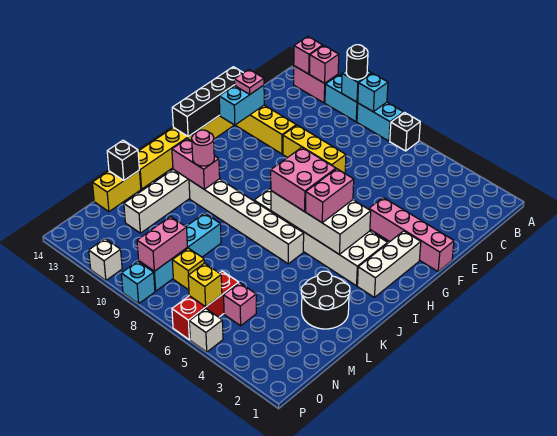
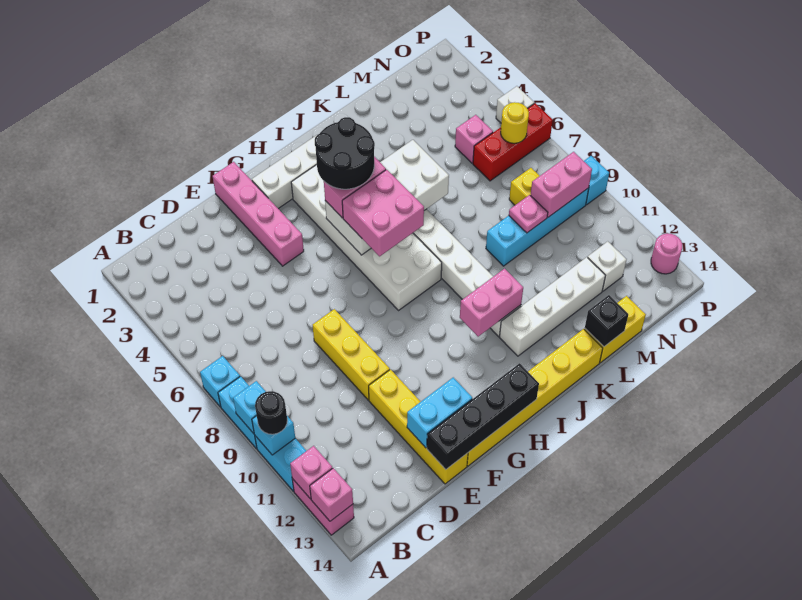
black 1x1 brick [390,112,420,151] -> cyan 1x1 brick [200,356,240,407]
pink 1x1 plate [234,69,264,94] -> pink 1x1 plate moved to [509,195,548,233]
white 2x4 brick [271,191,371,254] -> white 2x4 brick turned to [325,140,449,255]
pink 1x2 brick [172,139,220,189] -> pink 1x2 brick turned to [460,269,523,337]
pink 1x1 round brick [192,130,214,166] -> pink 1x1 round brick moved to [651,233,682,274]
black 2x2 round brick [301,271,350,329] -> black 2x2 round brick moved to [315,117,375,189]
yellow 1x1 brick [188,263,222,307] -> yellow 1x1 round brick [501,102,529,143]
white 1x1 brick [89,239,122,280] -> white 1x1 brick moved to [588,241,627,291]

